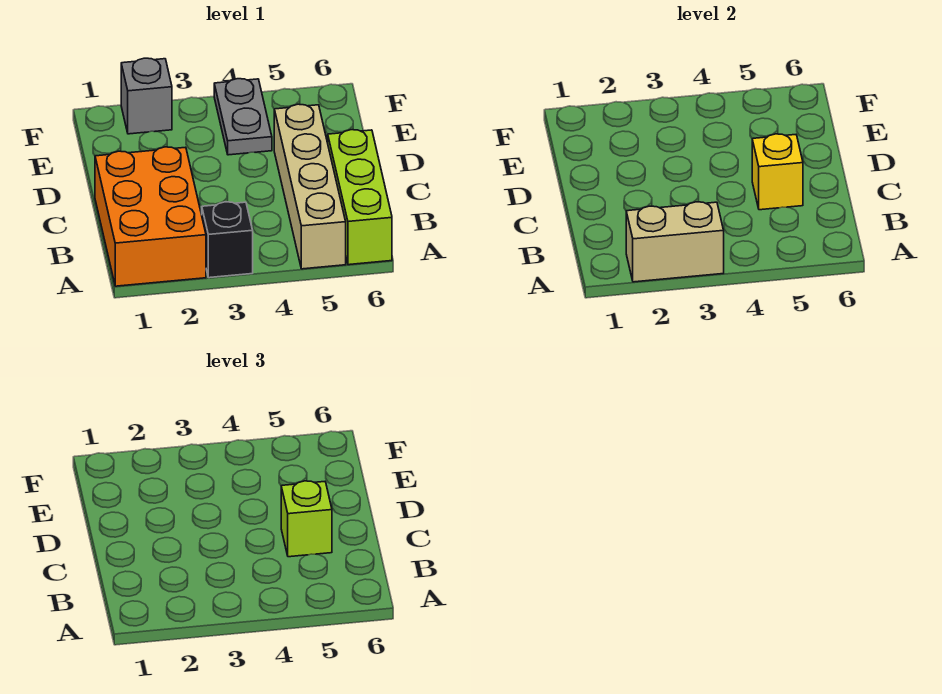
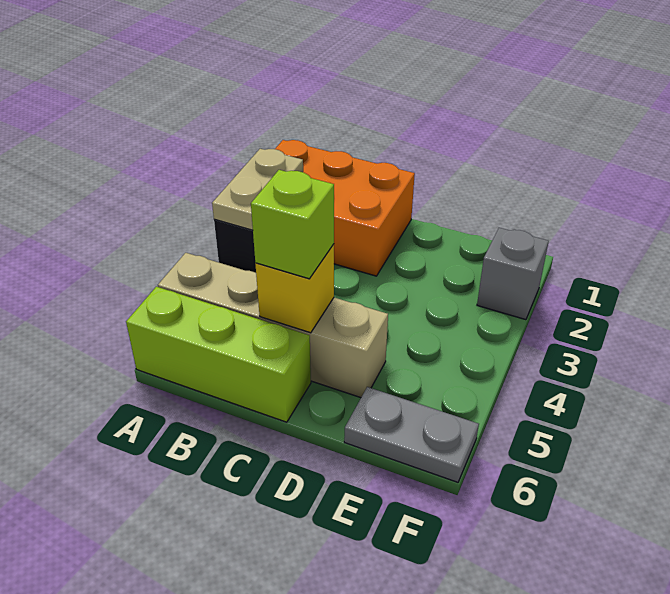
tan 1x2 brick [626,202,724,282] -> tan 1x2 plate [212,149,303,230]
grey 1x2 plate [214,79,272,155] -> grey 1x2 plate moved to [344,387,479,482]

